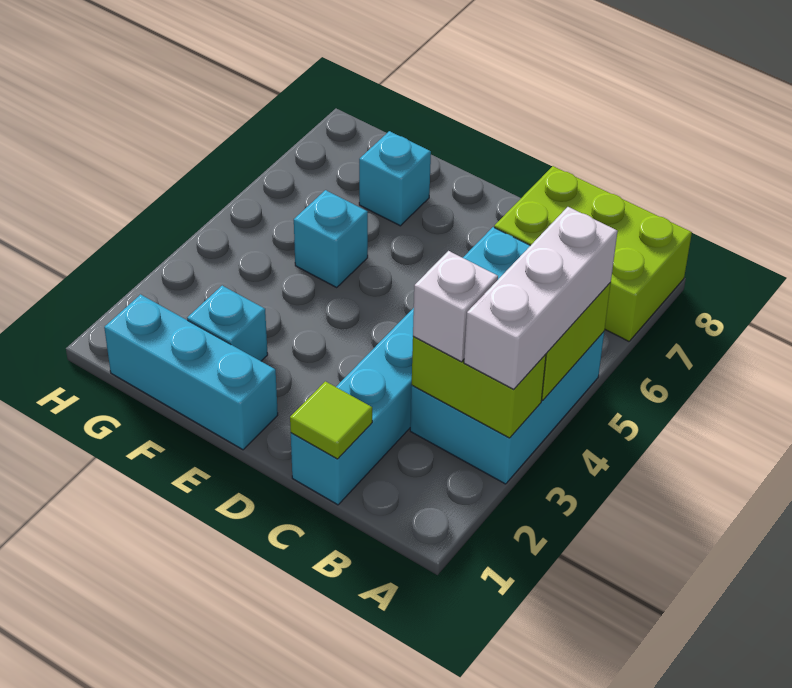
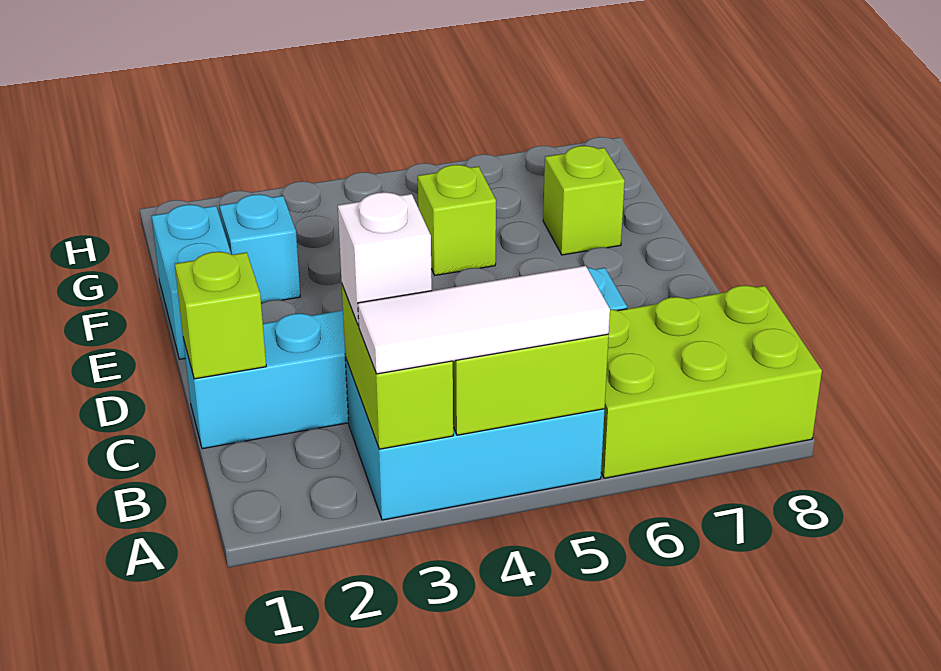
white 1x3 brick [464,207,618,389] -> white 1x3 tile [358,266,610,374]
lime 2x3 brick [494,166,692,341] -> lime 2x3 brick turned to [601,285,822,478]
lime 1x1 tile [290,381,372,459] -> lime 1x1 brick [175,252,266,379]
cyan 1x3 brick [104,294,278,450] -> cyan 1x2 brick [152,205,231,359]
cyan 1x1 brick [294,190,368,287] -> lime 1x1 brick [418,165,496,275]
cyan 1x1 brick [359,131,431,226] -> lime 1x1 brick [543,146,625,255]

